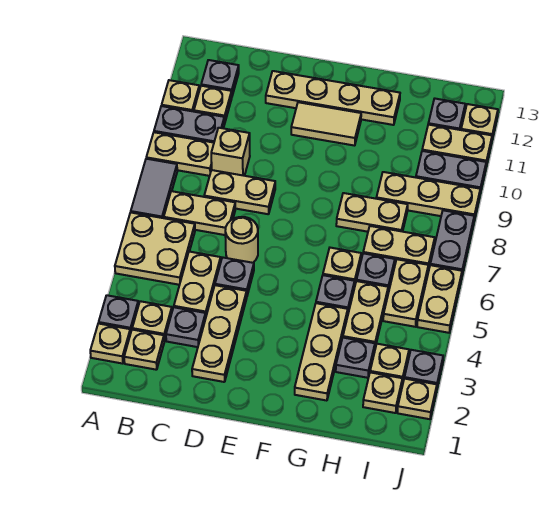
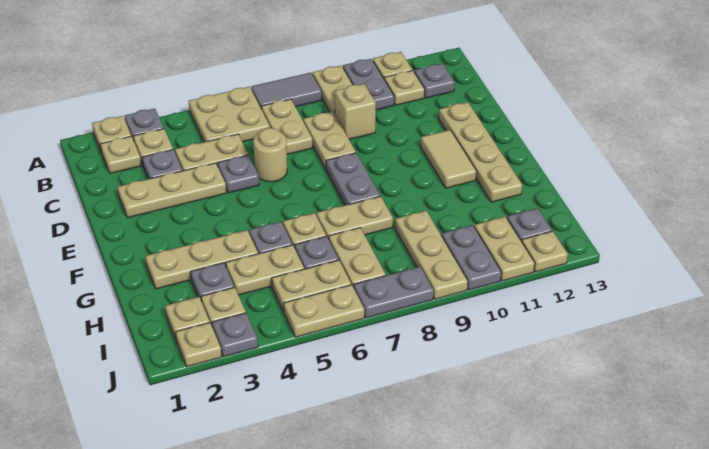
none -> grey 1x2 plate [326,153,380,205]
tan 1x2 plate [336,193,408,232] -> tan 1x2 plate turned to [317,196,393,239]

